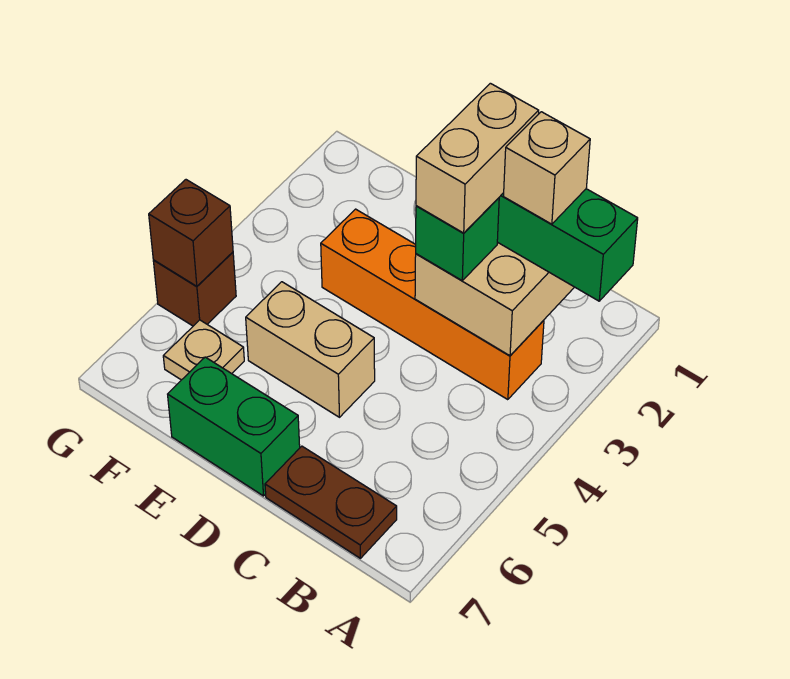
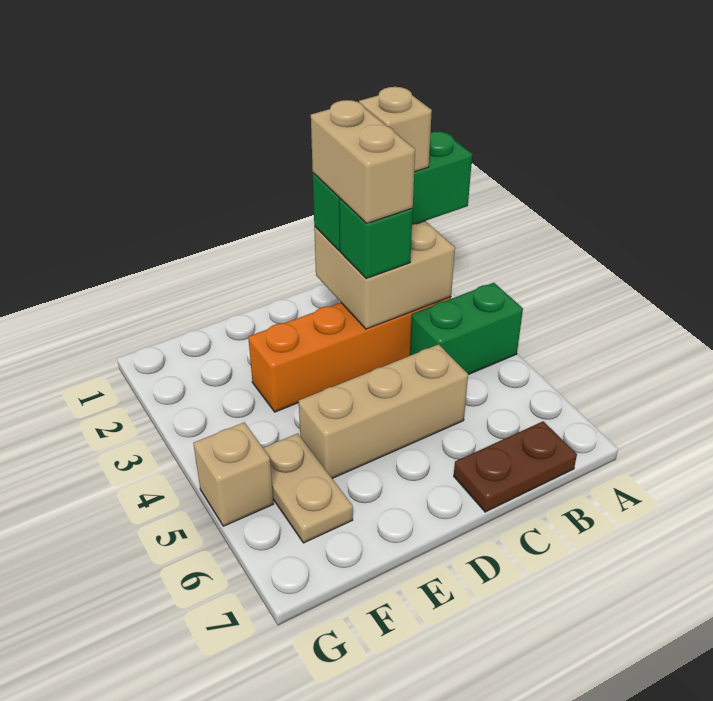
tan 1x2 brick [246,282,375,417] -> tan 1x3 brick [299,344,468,478]
green 1x2 brick [168,357,300,496] -> green 1x2 brick moved to [410,283,523,374]
tan 1x1 plate [163,320,244,380] -> tan 1x2 plate [263,433,353,543]
brown 1x1 brick [153,252,236,326] -> tan 1x1 brick [193,422,273,526]
brown 1x1 brick [149,180,233,286] -> none

